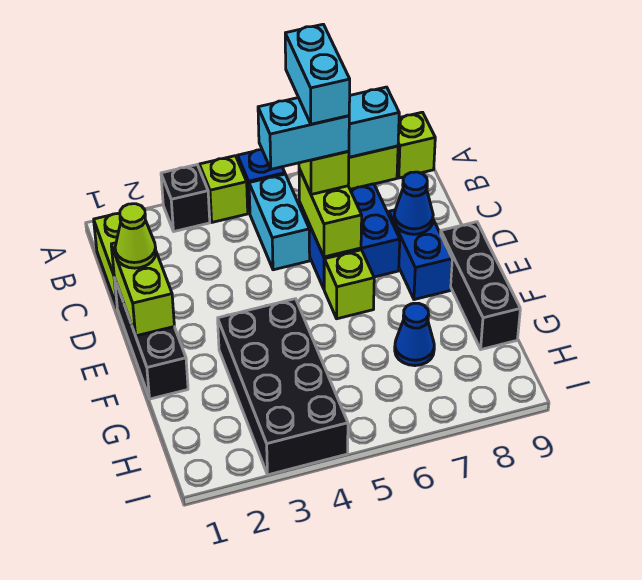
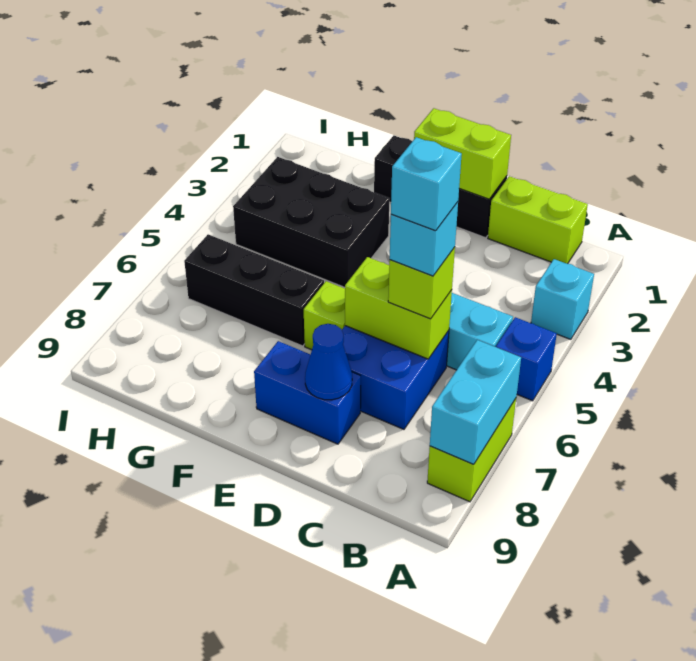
black 1x1 brick [161,165,210,231] -> cyan 1x1 brick [531,259,594,339]
lime 1x1 brick [199,156,248,222] -> none
lime 1x1 brick [397,112,435,178] -> none
cyan 1x2 brick [285,24,350,124] -> cyan 1x1 brick [391,137,462,231]
cyan 1x2 brick [258,98,349,169] -> cyan 1x1 brick [390,202,458,276]
lime 1x1 cone [115,204,156,268] -> none
black 1x3 brick [441,222,520,349] -> black 1x3 brick moved to [184,234,324,346]
black 2x4 brick [218,299,348,475] -> black 2x3 brick [233,157,390,287]
blue 1x1 cone [395,303,434,366] -> none

